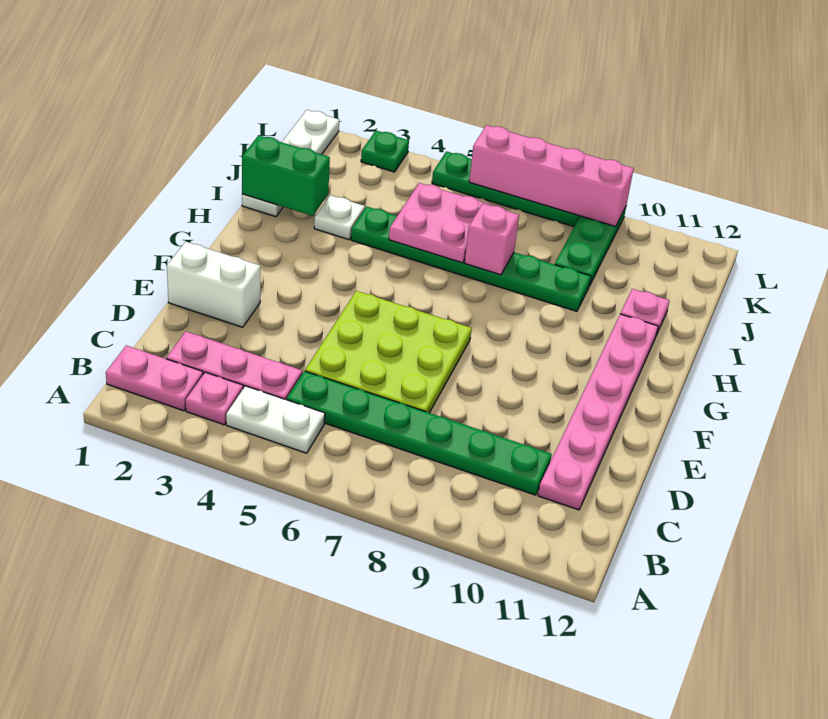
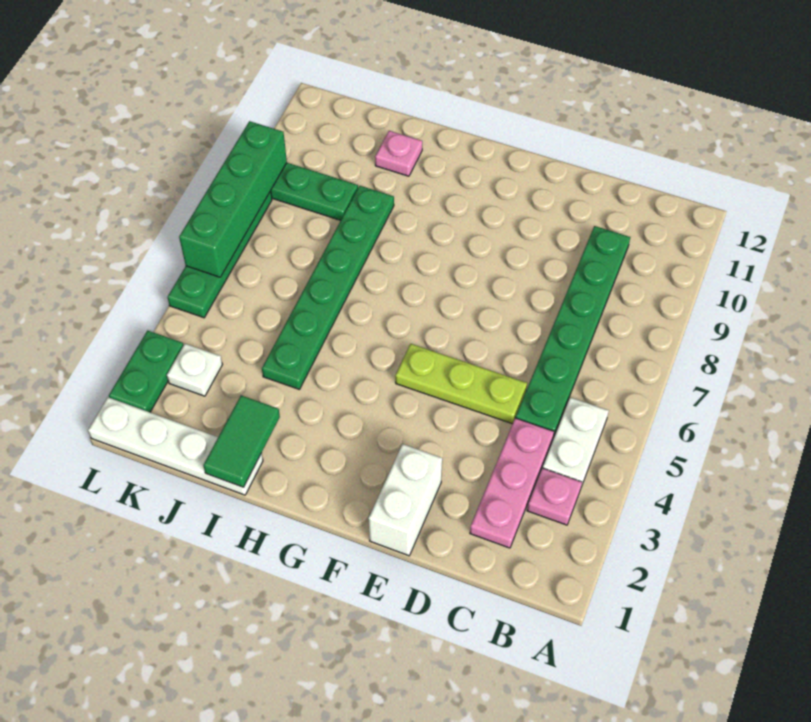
pink 1x2 plate [106,346,203,411] -> none
pink 1x6 plate [538,314,658,510] -> none
lime 3x3 plate [305,291,472,413] -> lime 1x3 plate [395,344,527,424]
green 1x2 brick [242,135,330,216] -> green 1x2 tile [203,395,280,487]
white 1x1 plate [314,195,365,240] -> white 1x1 plate moved to [167,344,222,396]
pink 2x2 plate [389,183,491,263] -> none
pink 1x1 brick [465,204,519,275] -> none
green 1x1 plate [361,131,409,172] -> green 1x2 plate [109,331,184,412]
pink 1x4 brick [469,125,634,226] -> green 1x4 brick [179,121,287,277]

